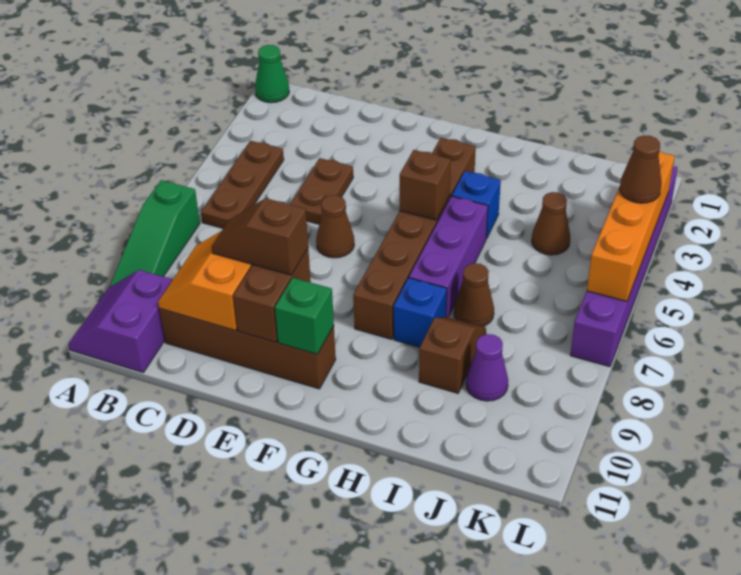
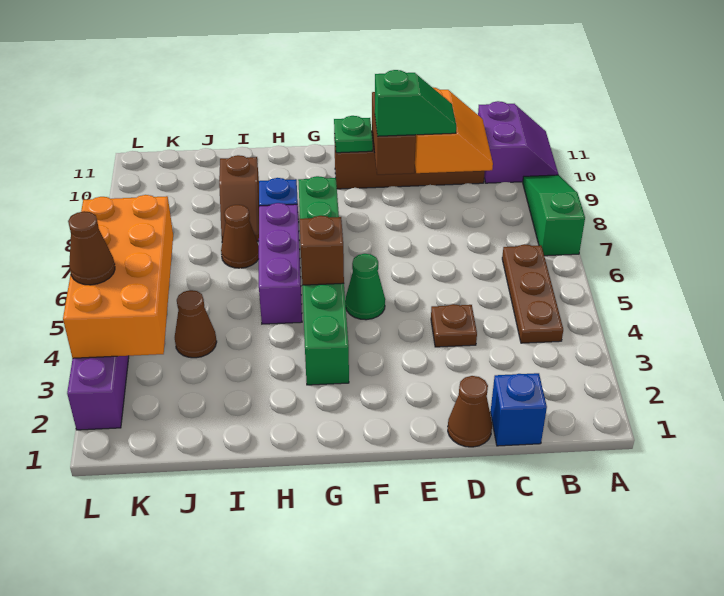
green 1x1 cone [255,45,289,103] -> green 1x1 cone moved to [345,254,385,320]
brown 1x2 plate [290,158,353,224] -> brown 1x1 plate [431,304,477,347]
brown 1x2 slope [212,198,308,275] -> green 1x2 slope [375,70,456,136]
brown 1x1 cone [316,195,354,258] -> brown 1x1 cone moved to [448,376,492,447]
green 1x1 brick [275,278,334,354] -> green 1x1 plate [334,116,373,153]
brown 1x6 brick [353,138,476,339] -> green 1x6 brick [298,176,349,385]
blue 1x1 brick [452,171,501,239] -> blue 1x1 brick moved to [491,373,547,446]
purple 1x1 cone [466,334,508,401] -> none
orange 1x4 brick [587,151,675,301] -> orange 2x4 brick [63,195,173,358]

